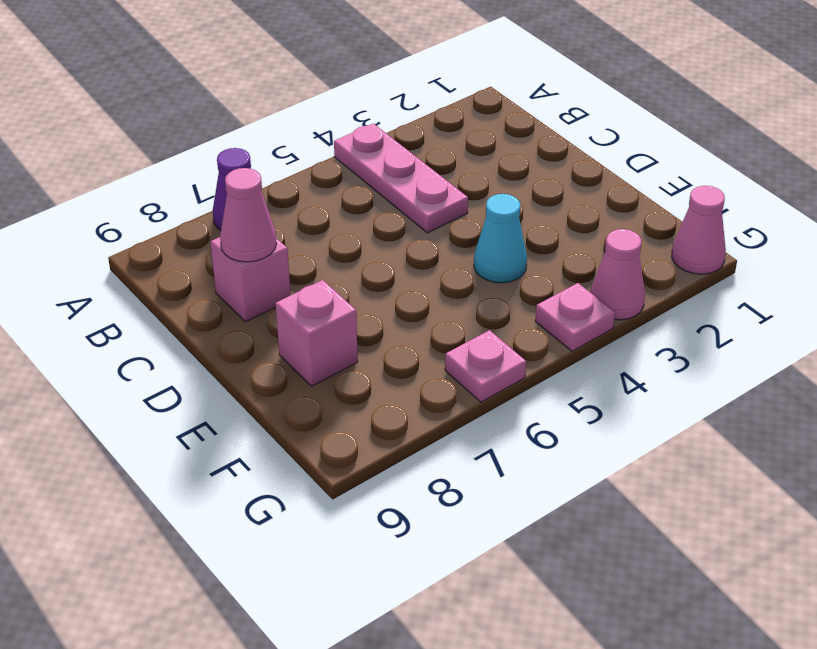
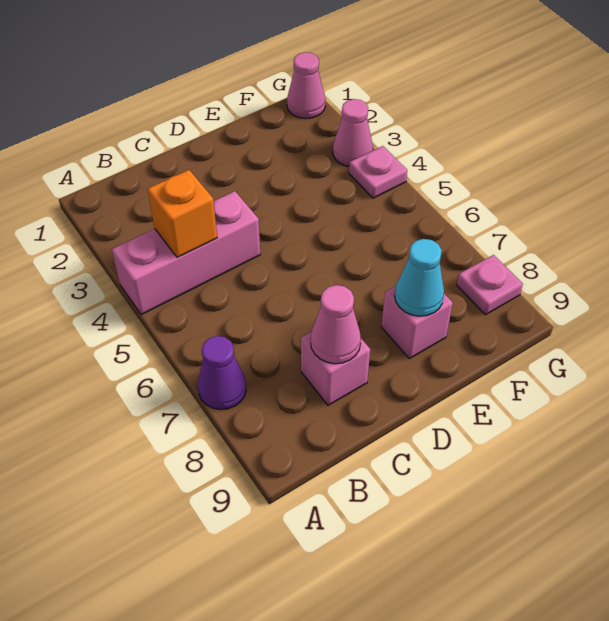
pink 1x3 plate [334,124,468,233] -> pink 1x3 brick [112,191,260,315]
none -> orange 1x1 brick [148,170,217,257]
cyan 1x1 cone [474,194,527,283] -> cyan 1x1 cone moved to [395,239,444,316]
pink 1x1 plate [445,330,526,402] -> pink 1x1 plate moved to [457,255,523,315]

